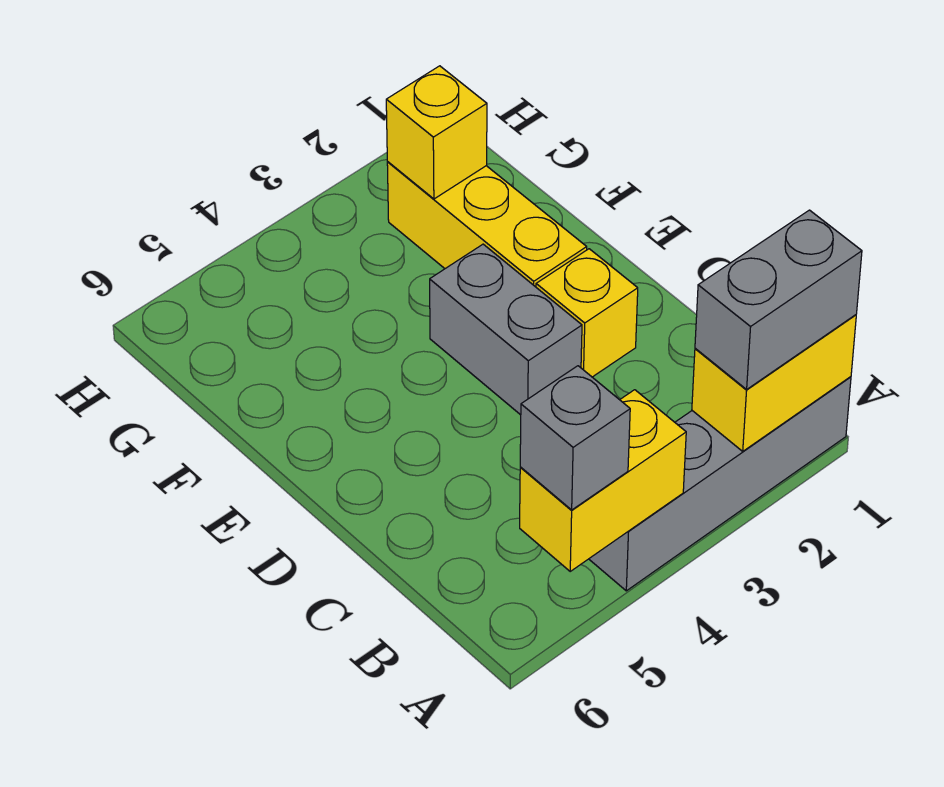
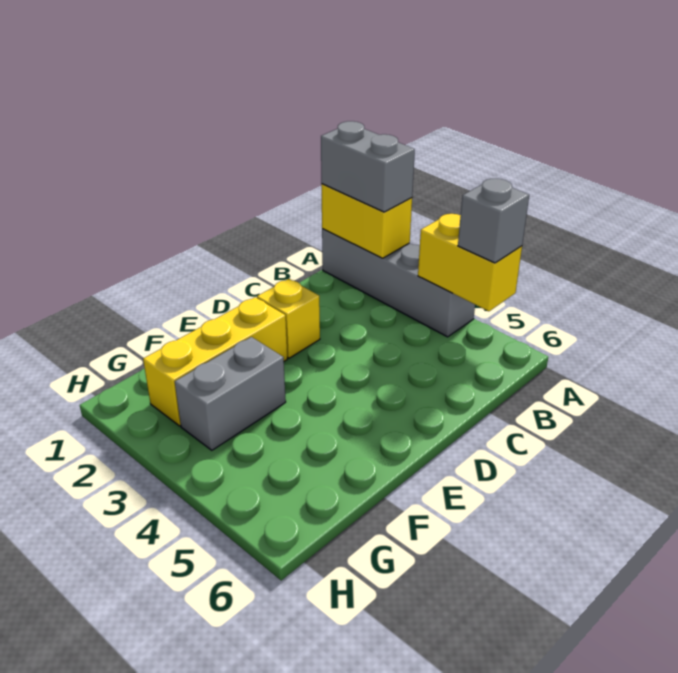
grey 1x2 brick [430,244,582,415] -> grey 1x2 brick moved to [175,337,286,450]
yellow 1x1 brick [386,66,487,199] -> none

